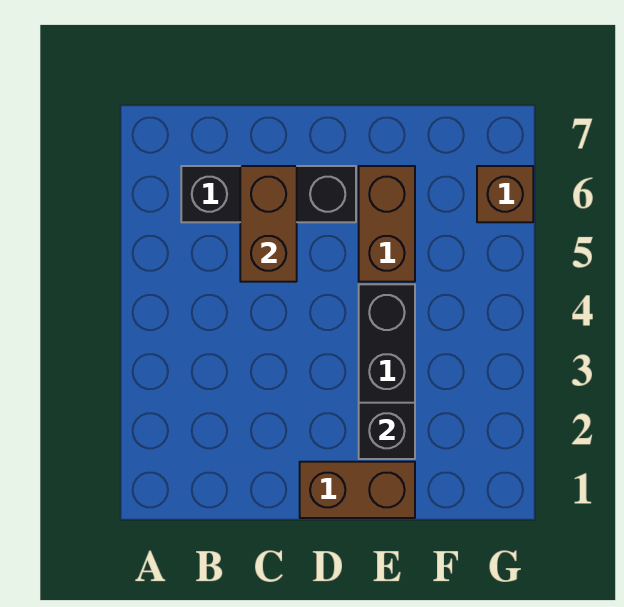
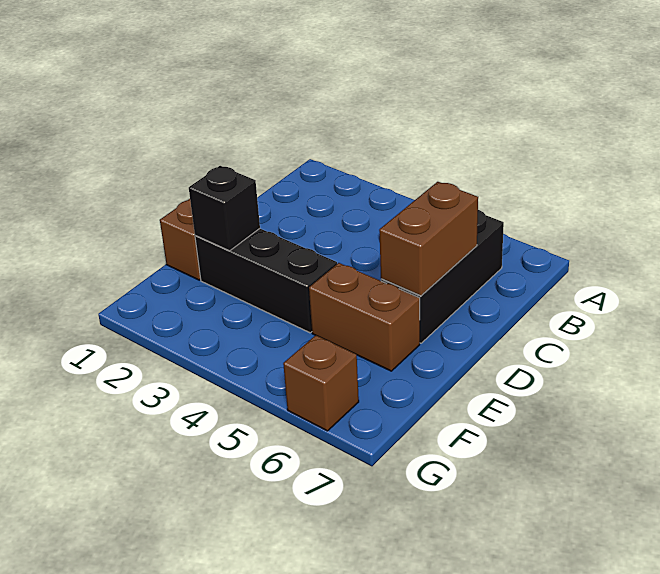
brown 1x2 brick [240,166,297,282] -> brown 1x2 brick turned to [379,182,478,296]

